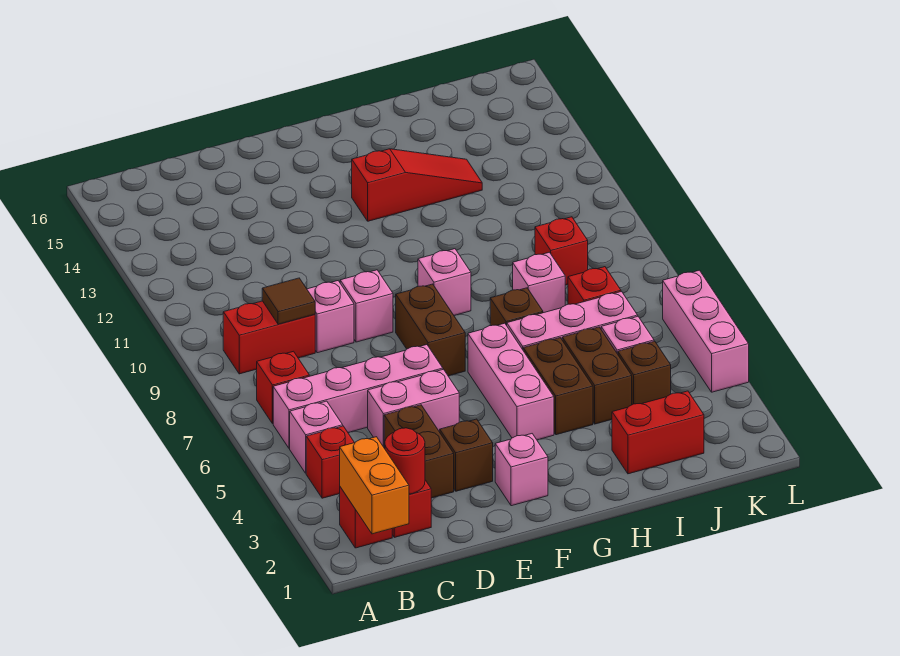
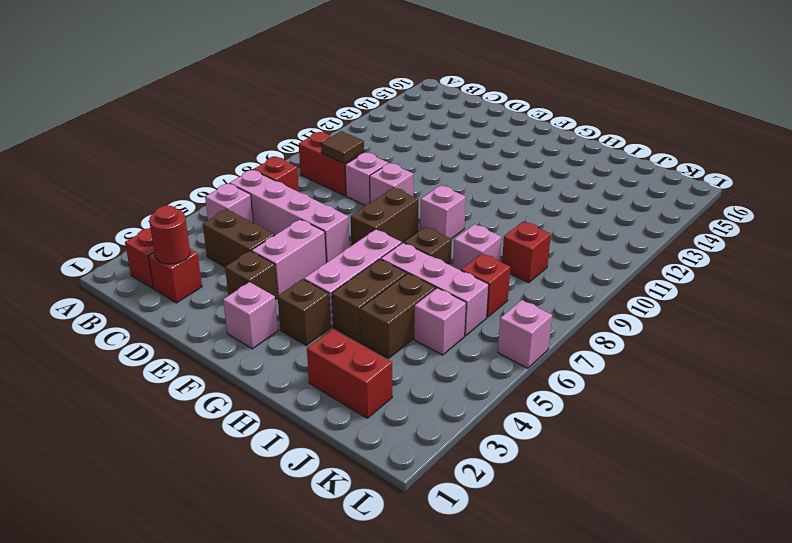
orange 1x2 brick [340,437,409,534] -> none
red 1x1 brick [306,426,354,498] -> none
brown 1x2 brick [384,405,454,498] -> brown 1x2 brick turned to [203,210,275,267]
pink 1x2 brick [368,369,459,447] -> pink 1x2 brick turned to [252,219,326,296]
red 1x3 slope [352,149,482,221] -> none
brown 1x1 brick [618,341,671,405] -> brown 1x1 brick moved to [278,279,331,345]
pink 1x3 brick [663,270,749,392] -> pink 1x1 brick [498,300,552,368]

